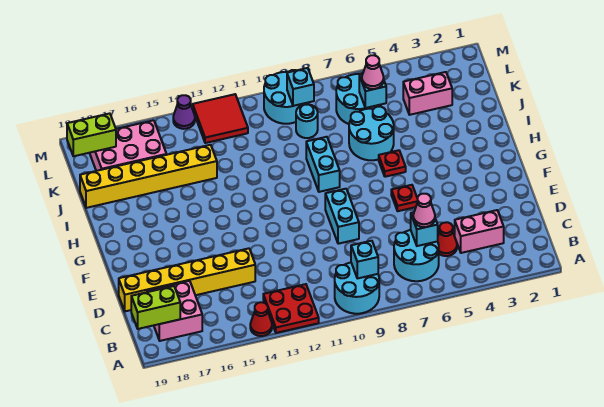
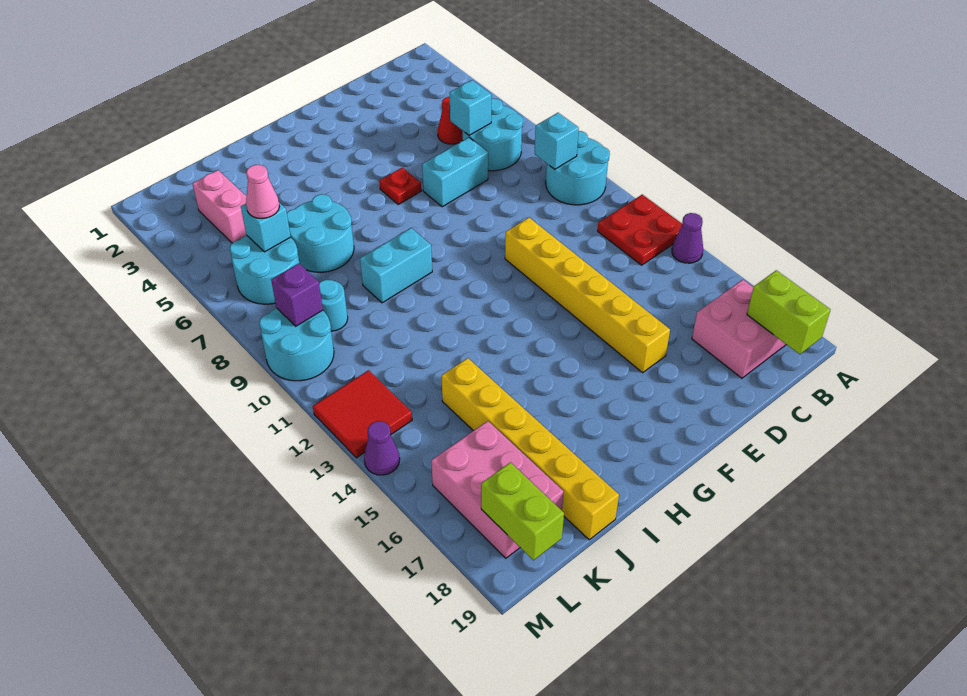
red 1x1 cone [250,302,272,336] -> purple 1x1 cone [672,213,703,263]
pink 1x2 brick [455,210,504,253] -> none
pink 1x1 cone [413,194,435,227] -> none
yellow 1x6 brick [119,248,255,311] -> yellow 1x6 brick moved to [505,218,670,373]
cyan 1x2 brick [325,189,359,244] -> cyan 1x2 brick moved to [422,138,488,207]
red 1x1 plate [379,150,406,177] -> none
cyan 1x1 brick [287,68,314,106] -> purple 1x1 brick [271,263,323,326]

